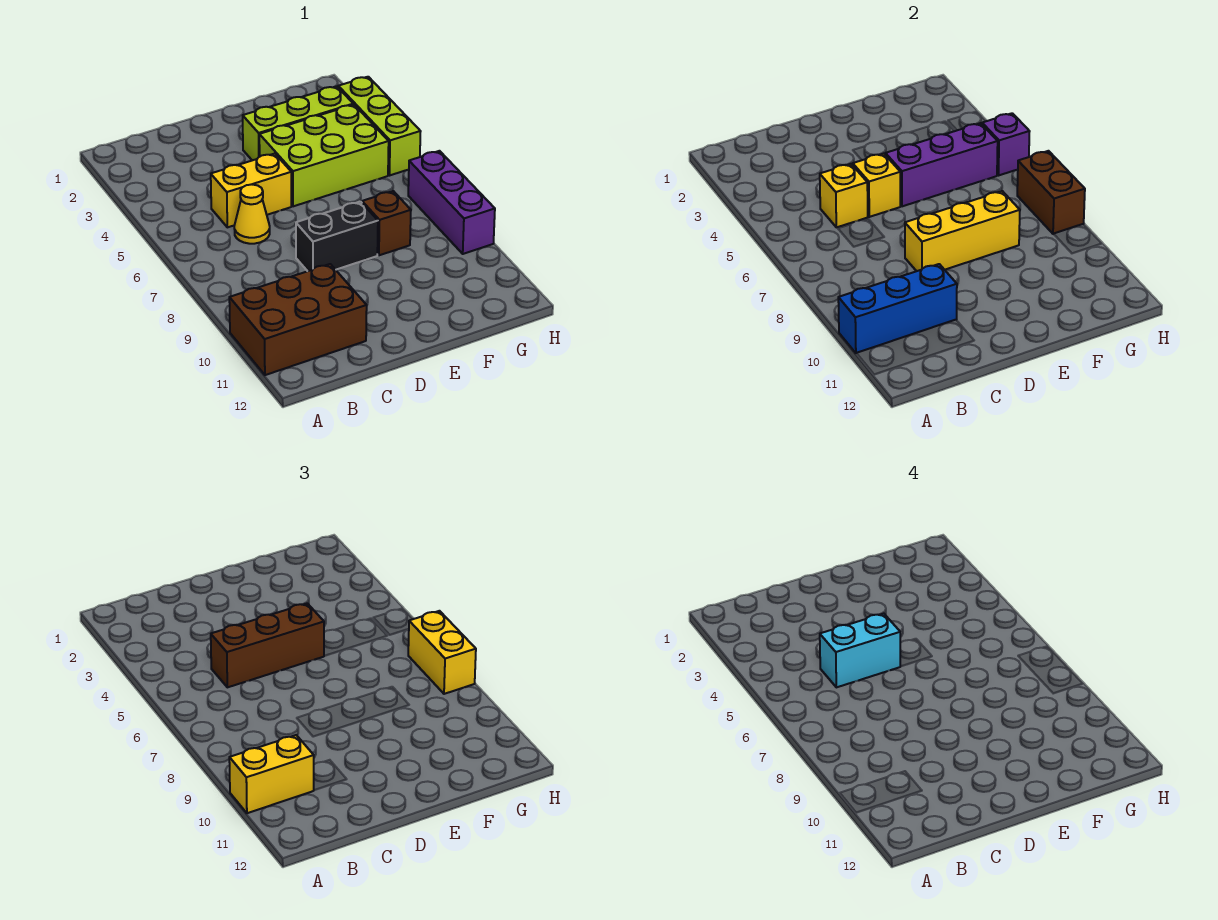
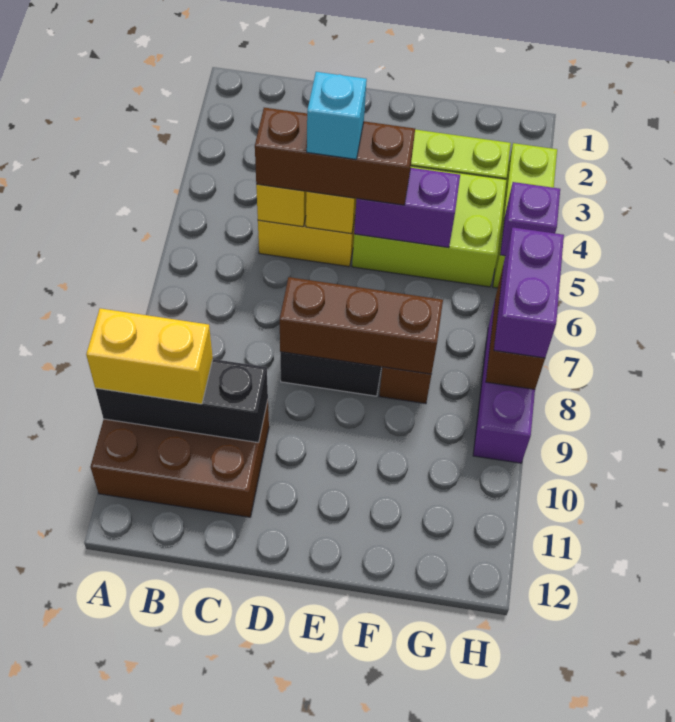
blue 1x3 brick [838,264,957,353] -> black 1x3 brick [95,359,268,443]
cyan 1x2 brick [820,614,901,687] -> cyan 1x1 brick [307,72,367,159]
yellow 1x1 cone [234,184,270,244] -> none
yellow 1x3 brick [905,191,1020,271] -> brown 1x3 brick [280,277,443,374]
purple 1x3 brick [885,123,998,206] -> purple 1x2 brick [354,168,460,248]
yellow 1x2 brick [408,611,476,694] -> purple 1x2 brick [494,227,564,358]

